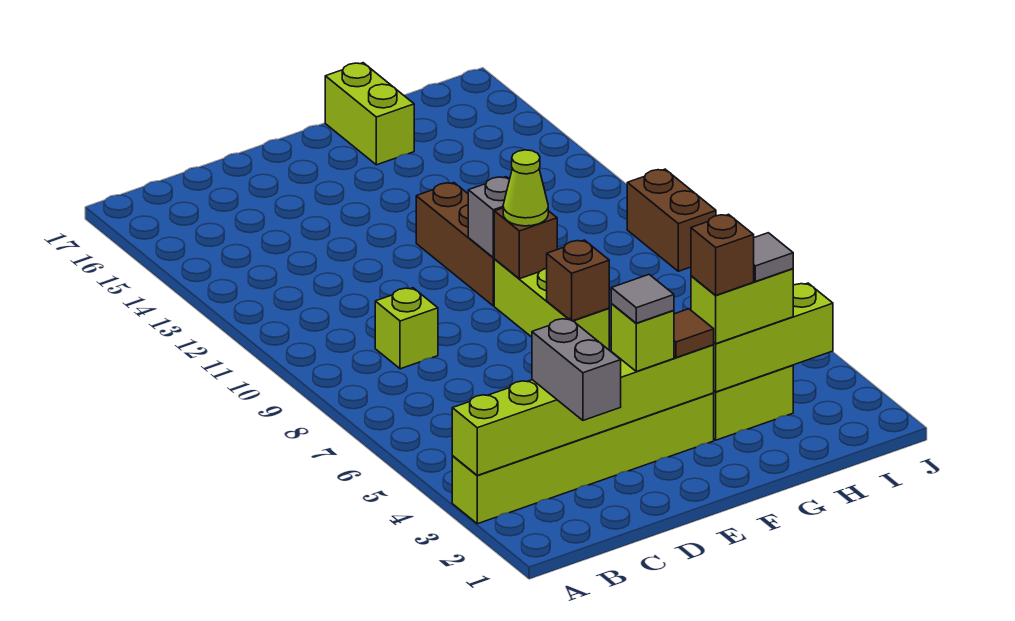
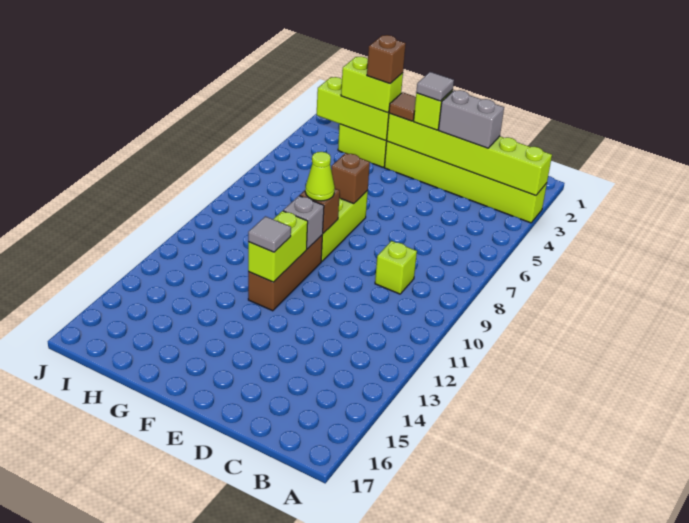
grey 1x2 brick [532,318,621,420] -> grey 1x2 brick turned to [439,90,504,148]
lime 1x2 brick [325,63,414,165] -> lime 1x2 brick moved to [248,211,308,282]
grey 1x1 tile [754,233,793,282] -> grey 1x1 tile moved to [248,216,291,252]
brown 1x2 brick [627,169,716,271] -> none

